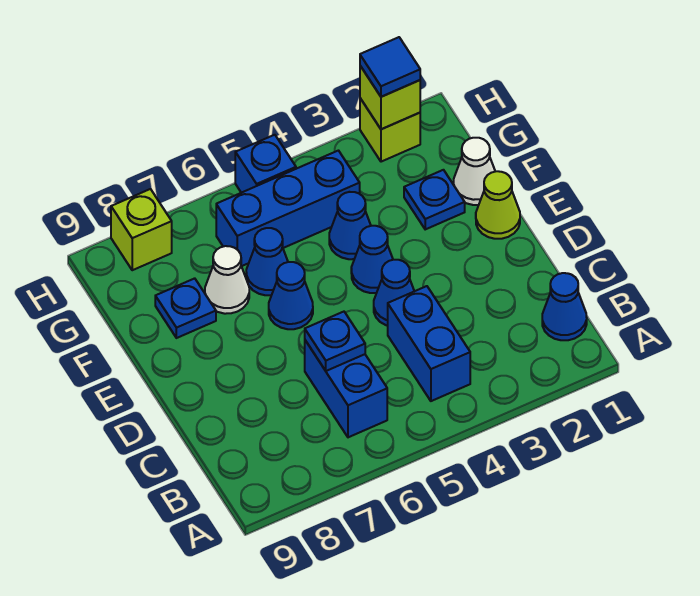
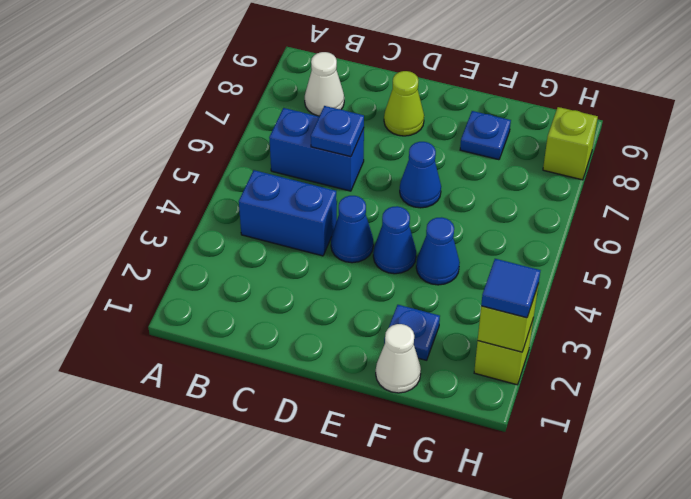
blue 1x1 cone [542,273,587,340] -> none
lime 1x1 cone [476,171,520,239] -> lime 1x1 cone moved to [384,71,424,136]
blue 1x1 cone [246,228,288,295] -> none
white 1x1 cone [205,246,249,314] -> white 1x1 cone moved to [305,52,344,116]
blue 1x3 brick [216,151,360,266] -> none
blue 1x1 brick [235,135,296,193] -> none

